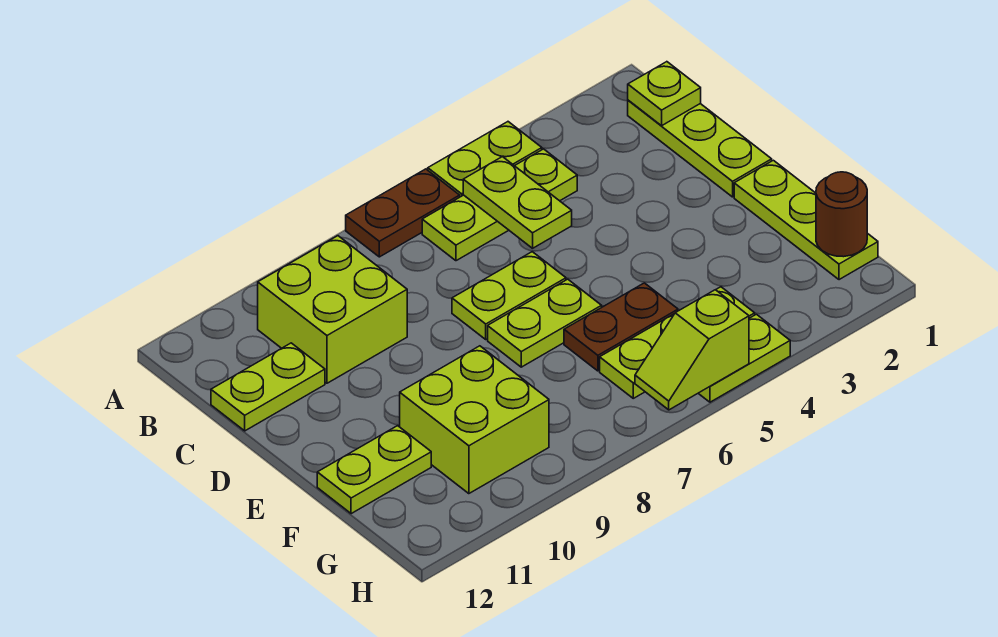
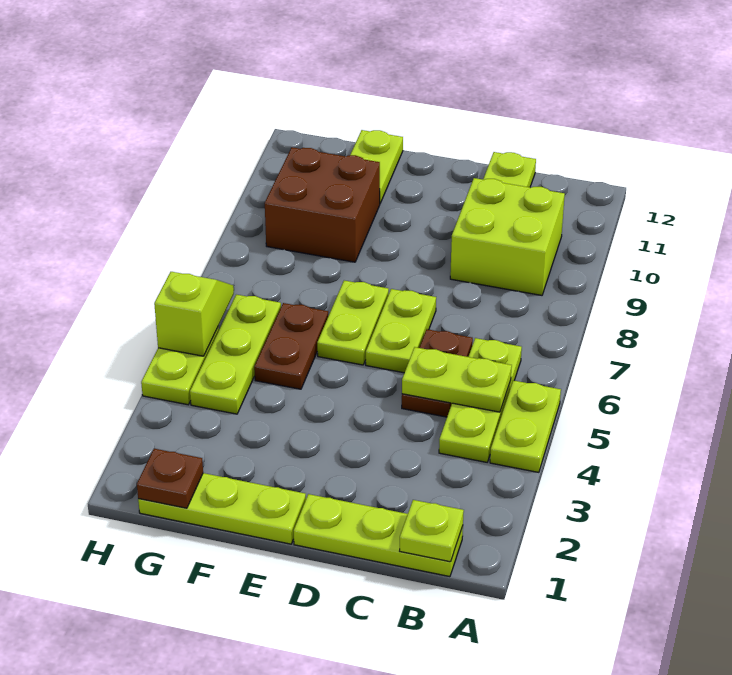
brown 1x2 plate [346,169,460,257] -> brown 1x2 plate moved to [402,329,473,417]
lime 2x2 brick [400,346,549,494] -> brown 2x2 brick [265,147,380,262]
brown 1x1 round brick [816,172,867,257] -> brown 1x1 plate [137,449,203,508]

